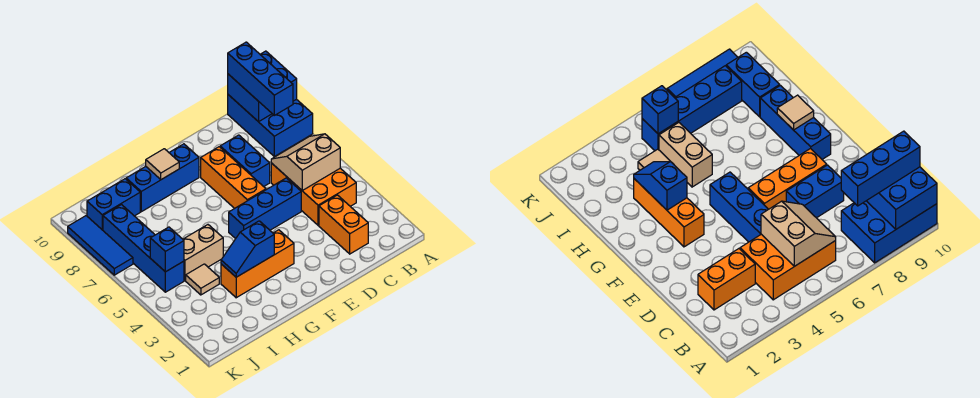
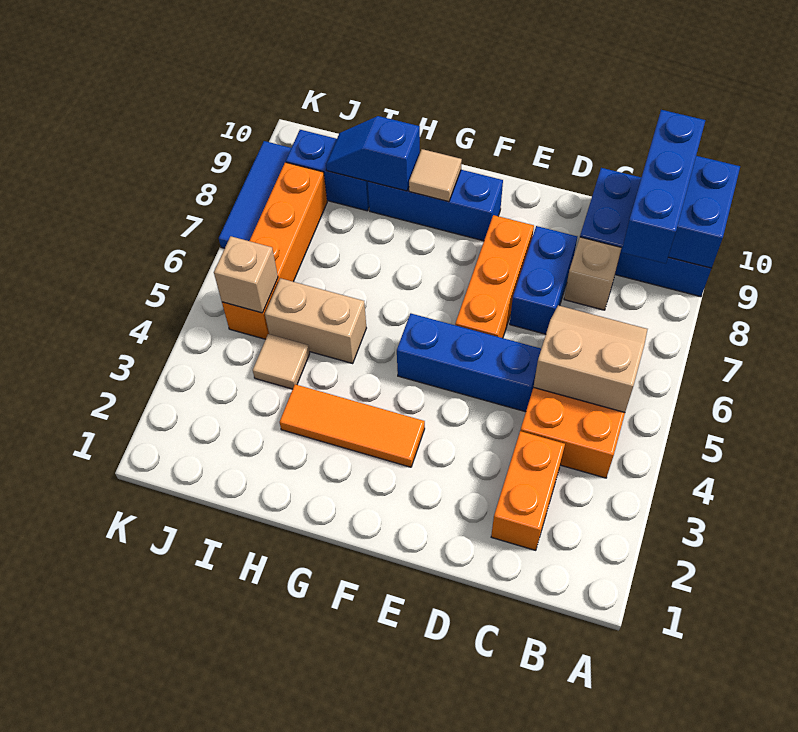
blue 2x3 brick [228,95,313,156] -> blue 2x3 brick turned to [580,168,711,297]
none -> tan 1x1 brick [564,237,621,310]
orange 1x3 brick [221,230,294,298] -> orange 1x3 tile [280,384,425,467]
blue 1x2 slope [221,221,274,277] -> blue 1x2 slope moved to [326,116,420,191]
blue 1x4 brick [103,205,184,292] -> orange 1x4 brick [222,162,327,339]
blue 1x1 brick [150,227,184,272] -> tan 1x1 brick [214,236,278,313]

